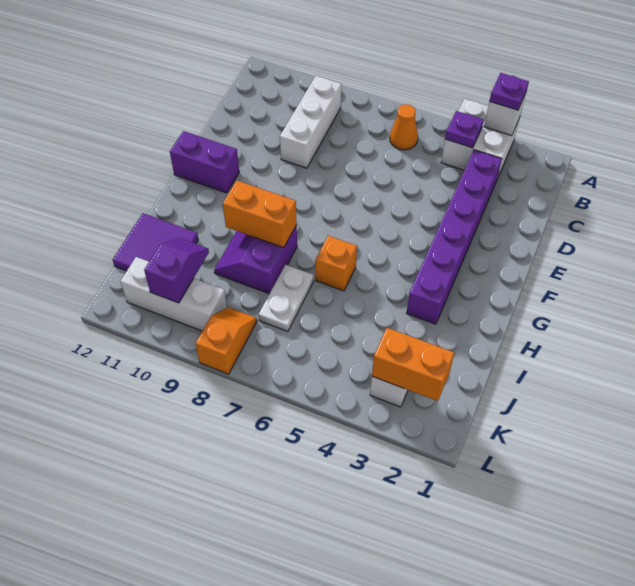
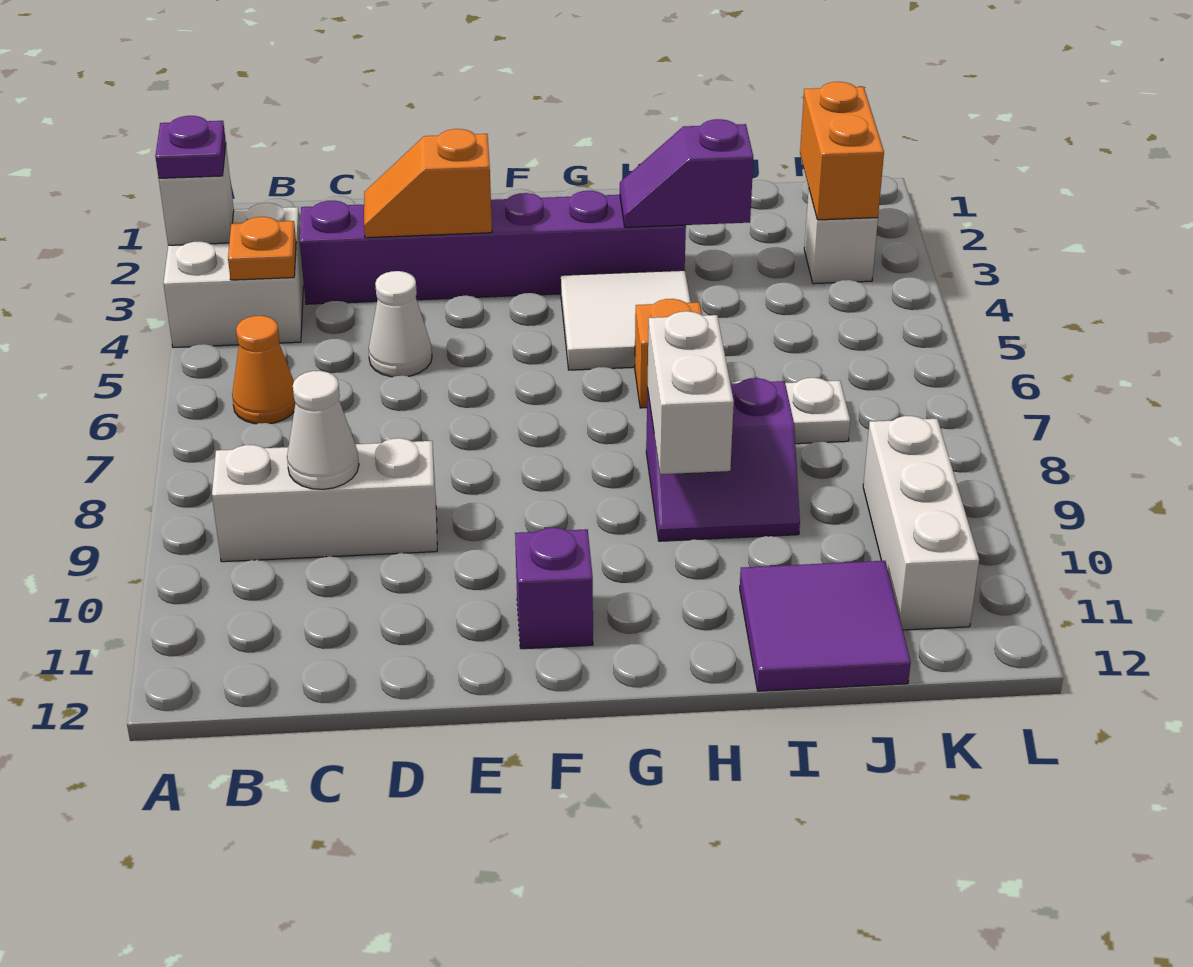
purple 1x1 plate [445,111,483,148] -> orange 1x1 plate [228,217,296,280]
none -> white 1x1 cone [287,371,359,489]
none -> white 1x1 cone [369,271,432,377]
purple 1x2 brick [170,131,239,193] -> purple 1x1 brick [515,528,593,649]
none -> white 2x2 tile [561,270,691,370]
orange 1x2 brick [223,181,297,248] -> white 1x2 brick [647,311,734,474]
purple 1x2 slope [144,238,209,303] -> purple 1x2 slope moved to [620,119,753,227]
orange 1x2 slope [196,307,257,374] -> orange 1x2 slope moved to [364,129,492,238]

